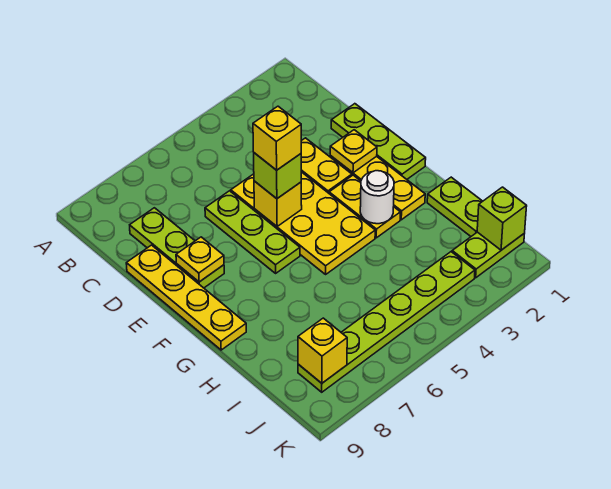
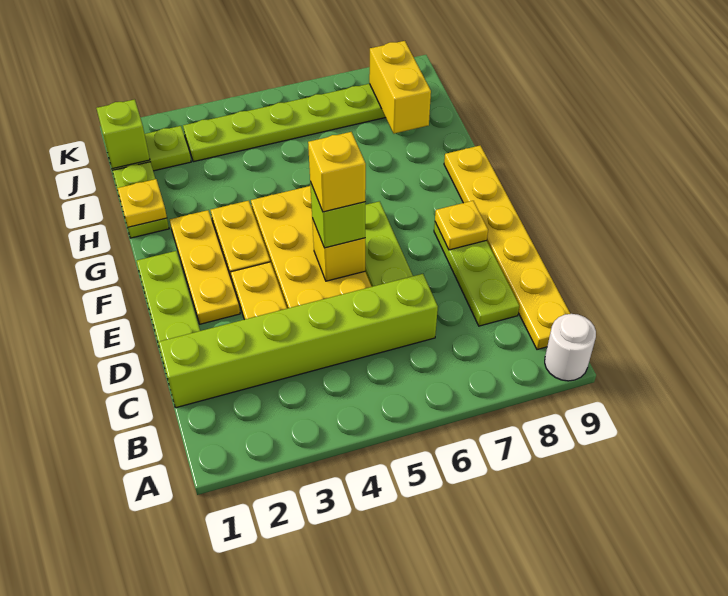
none -> lime 1x6 brick [159,274,438,408]
yellow 1x4 plate [126,245,246,350] -> yellow 1x6 plate [444,146,570,350]
yellow 1x1 plate [330,130,377,173] -> yellow 1x1 plate moved to [117,179,167,227]
white 1x1 round brick [360,171,394,224] -> white 1x1 round brick moved to [545,314,596,381]
yellow 1x1 brick [298,318,347,383] -> yellow 1x2 brick [369,41,431,134]

